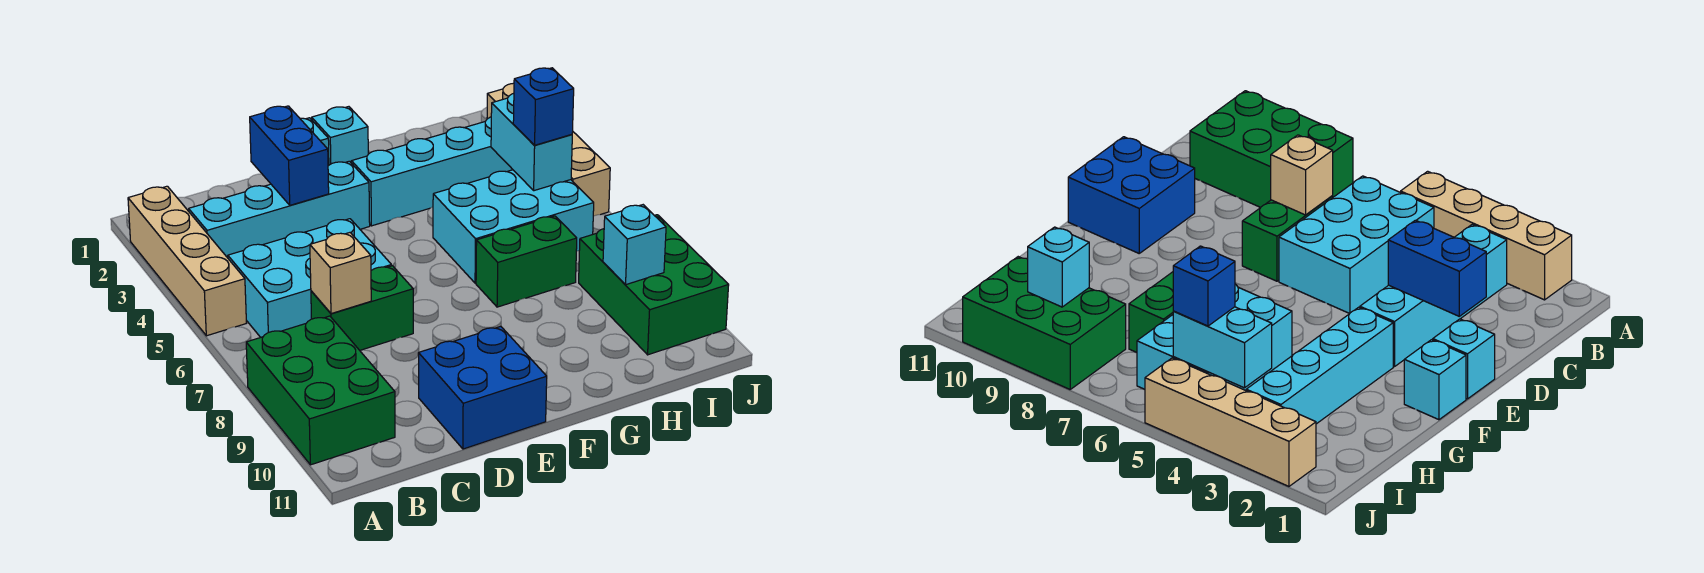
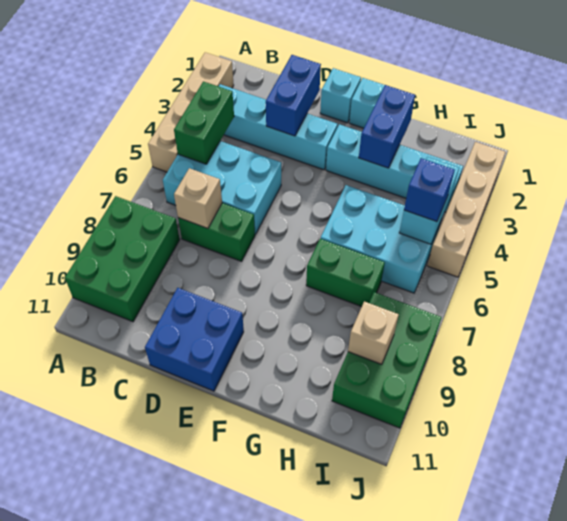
none -> green 1x2 brick [174,81,234,164]
none -> blue 1x2 brick [359,85,415,168]
cyan 1x1 brick [603,205,666,284] -> tan 1x1 brick [348,301,399,364]

